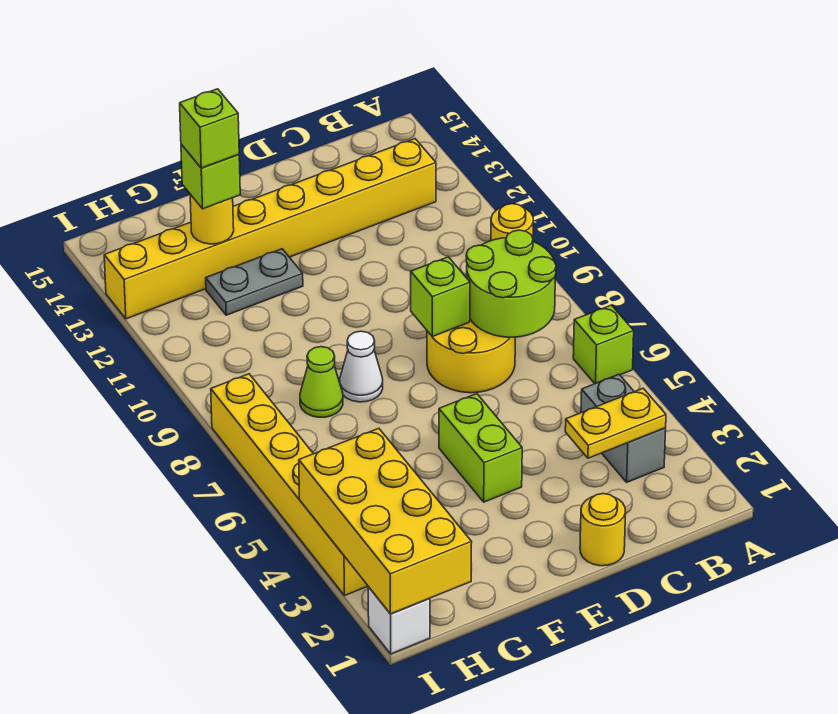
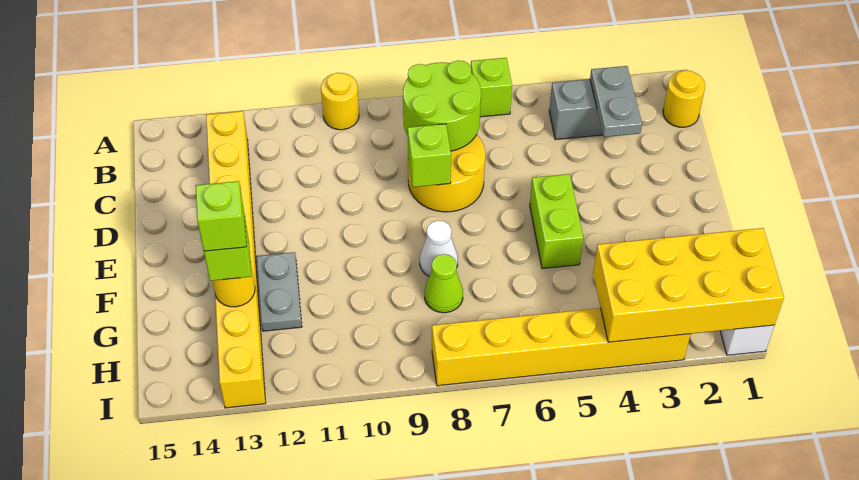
yellow 1x2 plate [565,388,666,458] -> grey 1x2 plate [590,66,642,137]
yellow 1x1 round brick [580,494,626,566] -> yellow 1x1 round brick moved to [663,70,705,127]
lime 1x2 brick [439,394,522,502] -> lime 1x2 brick turned to [530,174,583,269]

